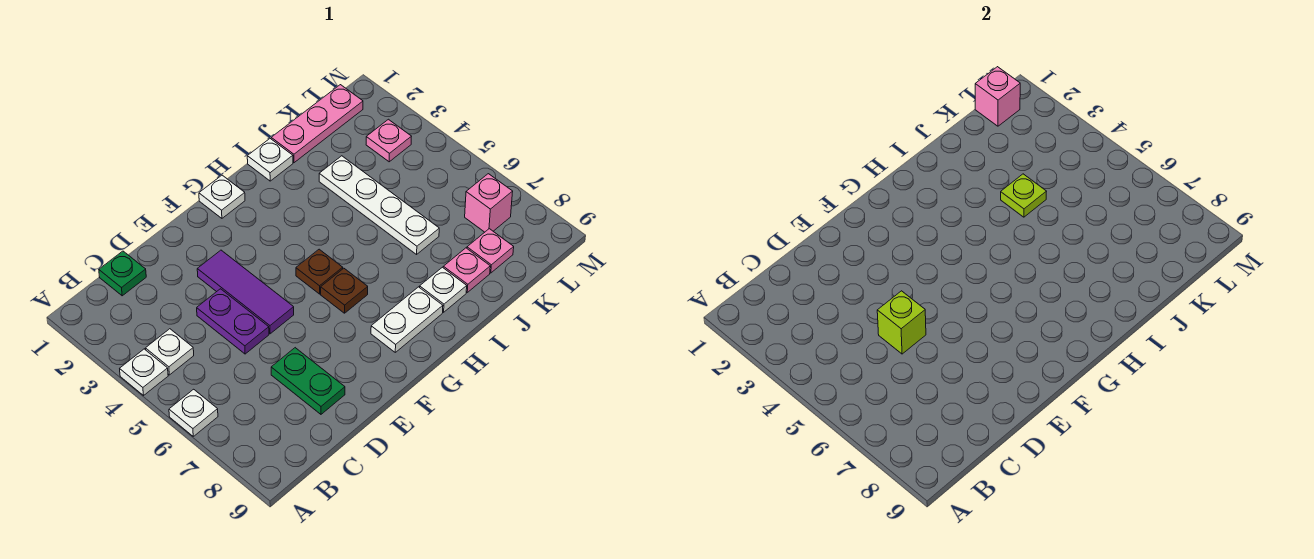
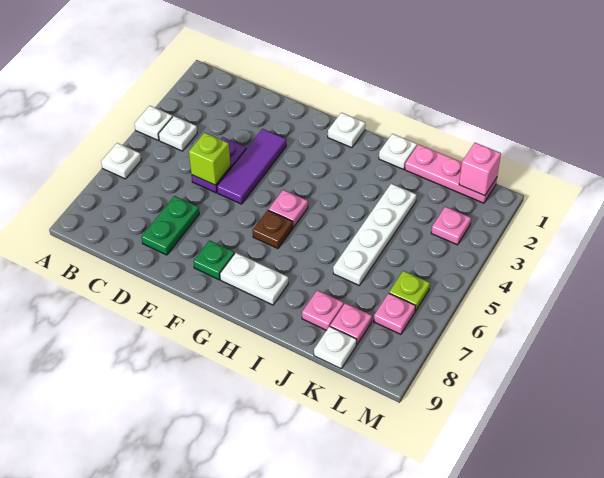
green 1x1 plate [99,251,146,296] -> green 1x1 plate moved to [193,240,235,280]
brown 1x1 plate [296,249,343,294] -> pink 1x1 plate [268,190,308,227]
white 1x1 plate [420,267,467,312] -> white 1x1 plate moved to [314,327,357,369]
lime 1x1 plate [1001,174,1047,217] -> lime 1x1 plate moved to [389,271,430,311]
pink 1x1 brick [465,174,513,232] -> pink 1x1 plate [374,293,416,334]

